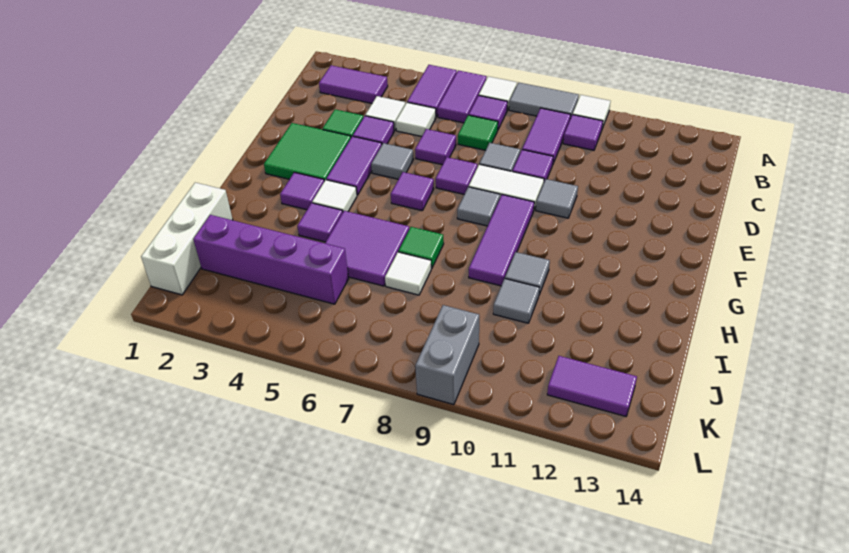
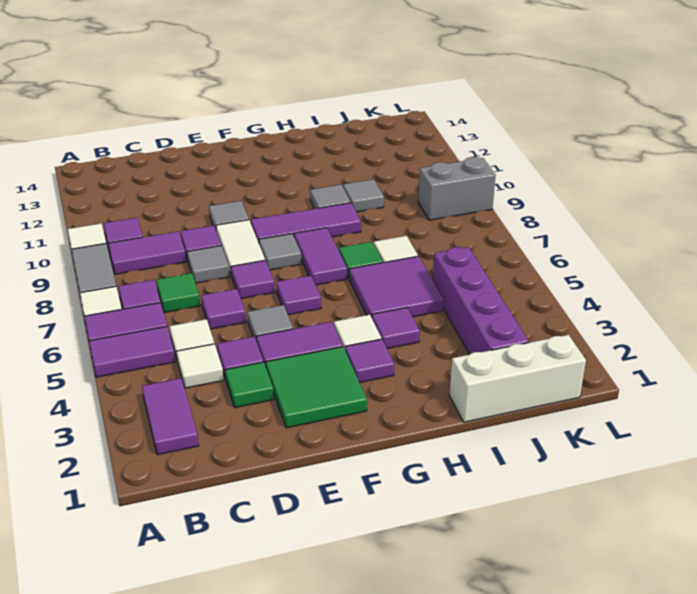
purple 1x2 tile [547,356,637,416] -> purple 1x2 tile moved to [294,228,347,285]

